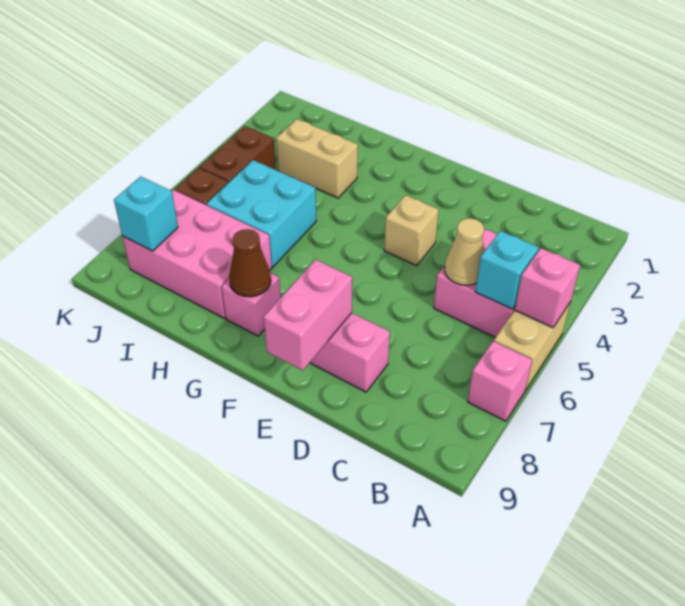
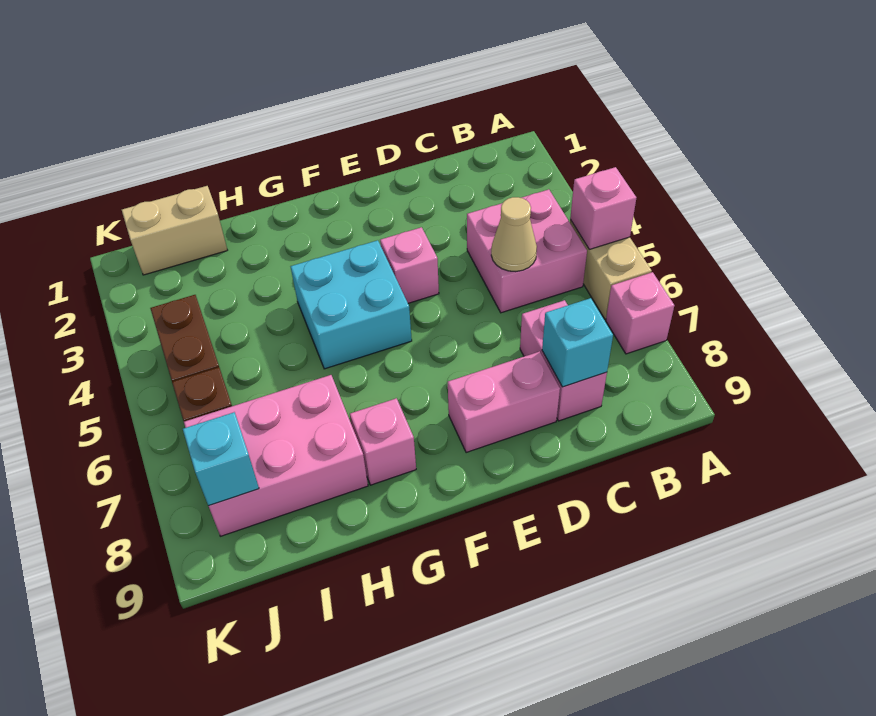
cyan 1x1 brick [475,231,539,309] -> cyan 1x1 brick moved to [542,298,613,387]
tan 1x1 brick [384,195,439,266] -> pink 1x1 brick [380,227,439,303]
pink 1x2 brick [264,260,352,370] -> pink 1x2 brick moved to [520,300,607,421]
brown 1x1 cone [229,229,271,297] -> none
tan 1x2 brick [276,119,358,198] -> tan 1x2 brick moved to [122,186,227,275]
cyan 2x2 brick [207,160,316,267] -> cyan 2x2 brick moved to [291,240,412,369]

